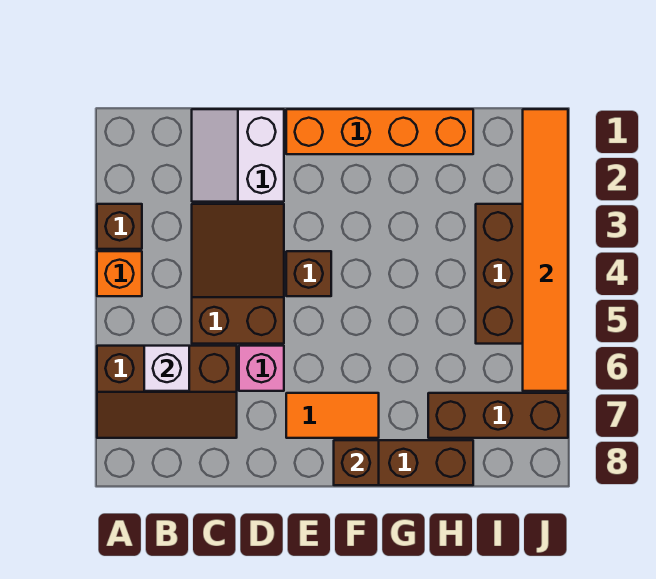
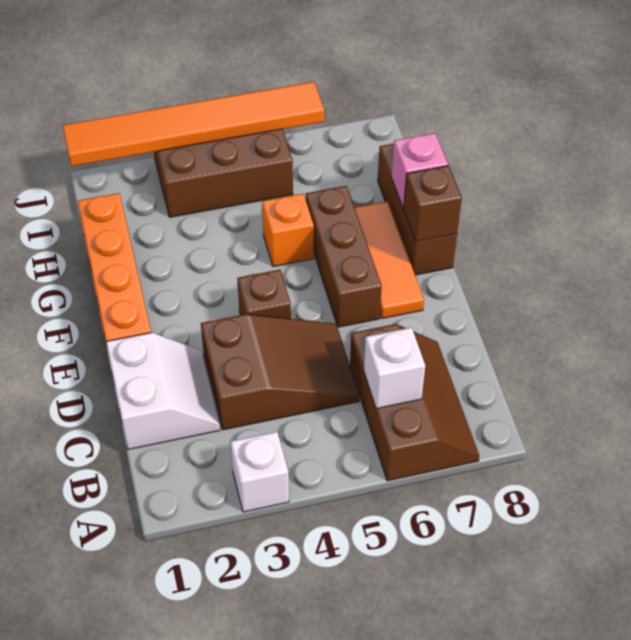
brown 1x1 brick [97,204,142,249] -> white 1x1 brick [231,432,289,512]
orange 1x1 brick [97,251,142,296] -> orange 1x1 brick moved to [262,194,314,267]
white 2x2 slope [192,109,284,202] -> white 2x2 slope turned to [106,333,220,449]
brown 2x3 slope [192,204,284,344] -> brown 2x3 slope turned to [201,314,360,430]
pink 1x1 brick [239,346,284,391] -> pink 1x1 brick moved to [391,133,448,208]
orange 1x2 tile [286,393,379,438] -> orange 1x3 tile [354,201,424,318]
brown 1x3 brick [428,393,568,438] -> brown 1x3 brick moved to [306,186,382,327]

